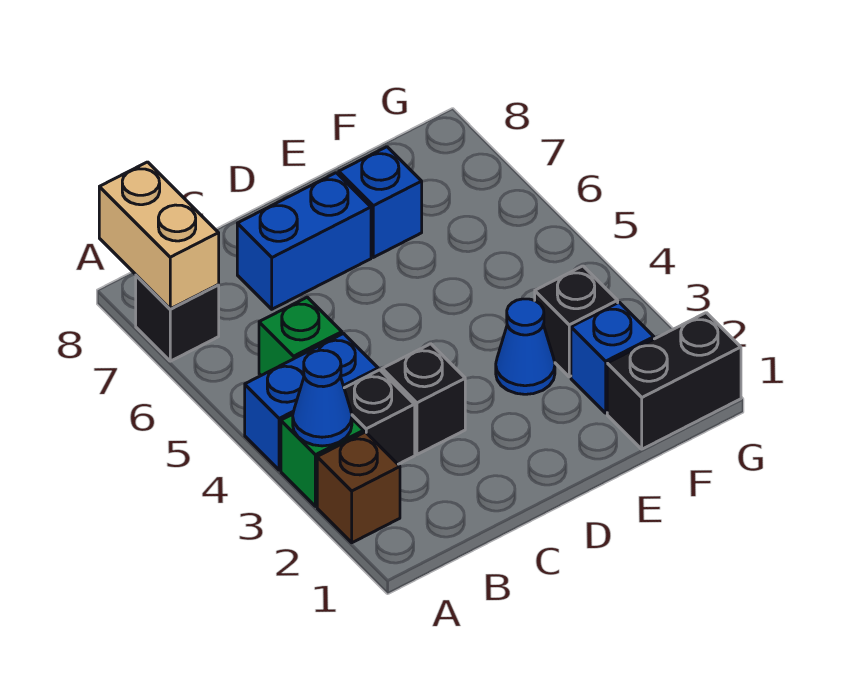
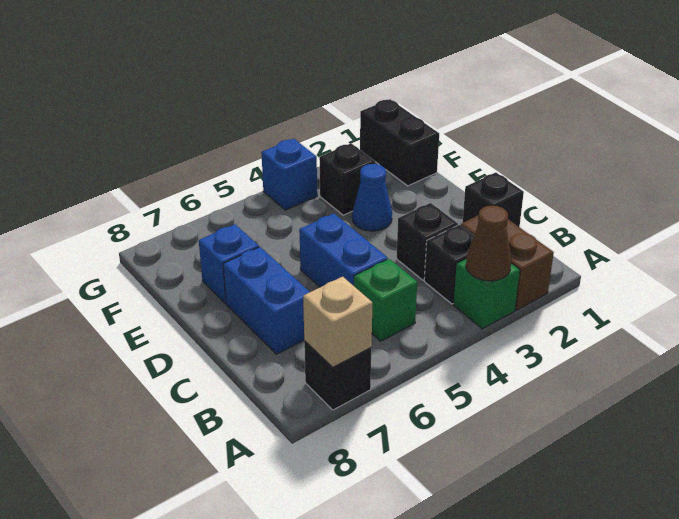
brown 1x1 brick [317,432,400,543] -> brown 1x2 brick [461,215,554,310]
blue 1x1 cone [293,350,352,446] -> brown 1x1 cone [466,206,511,281]
blue 1x2 brick [245,334,378,470] -> blue 1x2 brick moved to [299,214,388,287]
tan 1x2 brick [99,162,219,309] -> tan 1x1 brick [303,277,373,367]
none -> black 1x1 brick [462,172,524,227]
blue 1x1 brick [571,302,654,413] -> blue 1x1 brick moved to [261,139,317,210]

